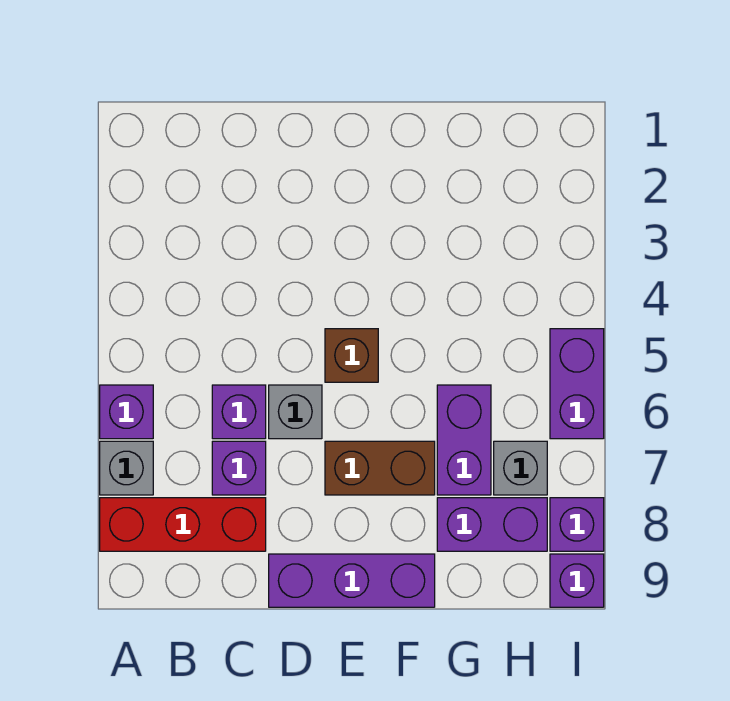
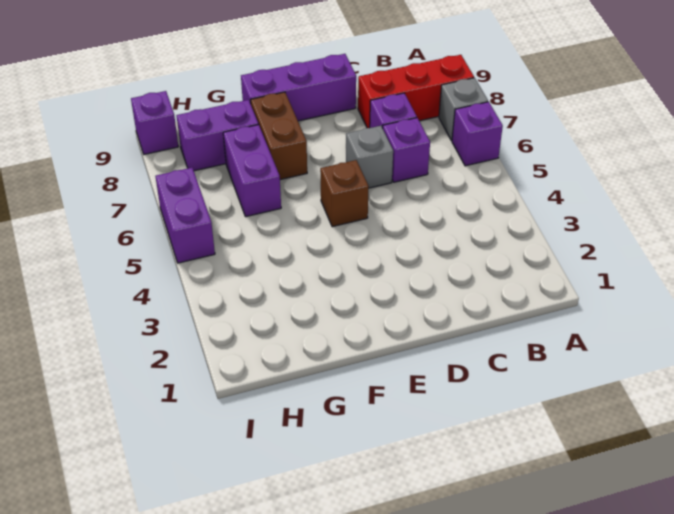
brown 1x2 brick [325,441,435,495] -> brown 1x2 brick turned to [251,92,307,180]
grey 1x1 brick [494,441,547,495] -> none
purple 1x1 brick [550,498,604,551] -> none

